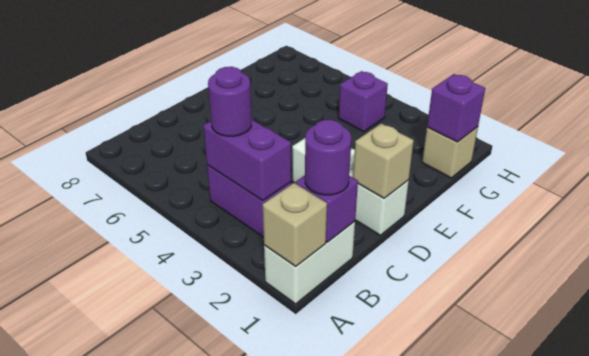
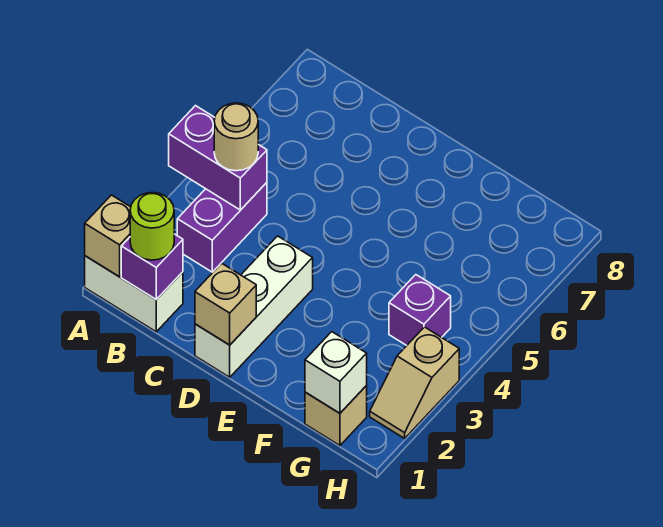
purple 1x1 round brick [305,120,352,195] -> lime 1x1 round brick [130,193,174,260]
purple 1x2 brick [203,120,291,201] -> purple 1x2 brick turned to [169,106,267,210]
purple 1x1 round brick [208,67,252,136] -> tan 1x1 round brick [214,103,258,171]
purple 1x1 brick [427,74,485,142] -> white 1x1 brick [305,332,367,413]
none -> tan 1x2 slope [370,327,459,438]

